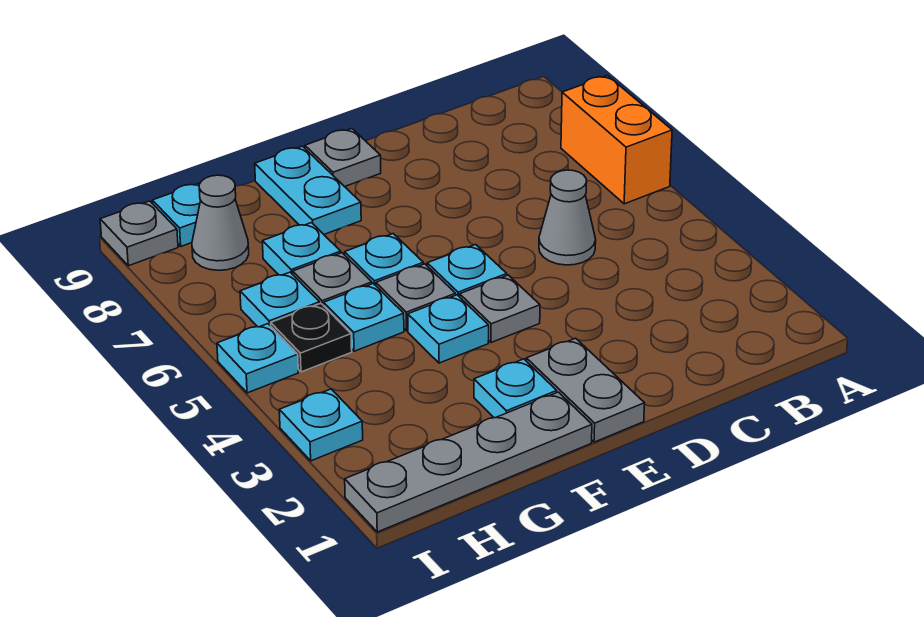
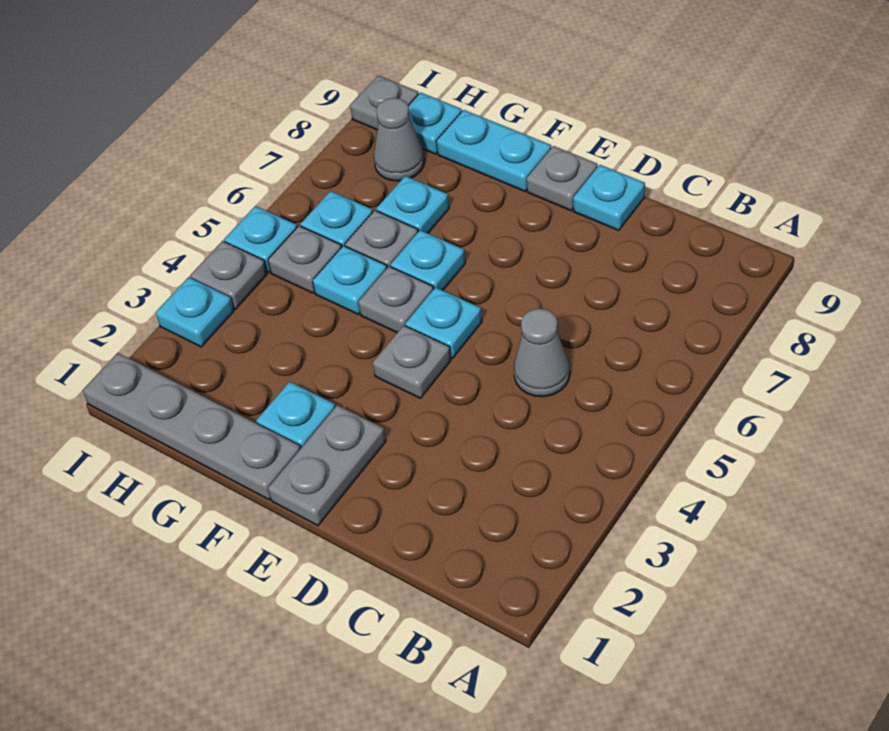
orange 1x2 brick [561,76,672,204] -> none
cyan 1x1 plate [408,295,489,363] -> cyan 1x1 plate moved to [573,165,645,230]
cyan 1x2 plate [255,146,361,234] -> cyan 1x2 plate turned to [436,110,551,191]
black 1x1 plate [271,304,352,372] -> grey 1x1 plate [268,226,342,293]
none -> grey 1x1 plate [191,241,267,309]

